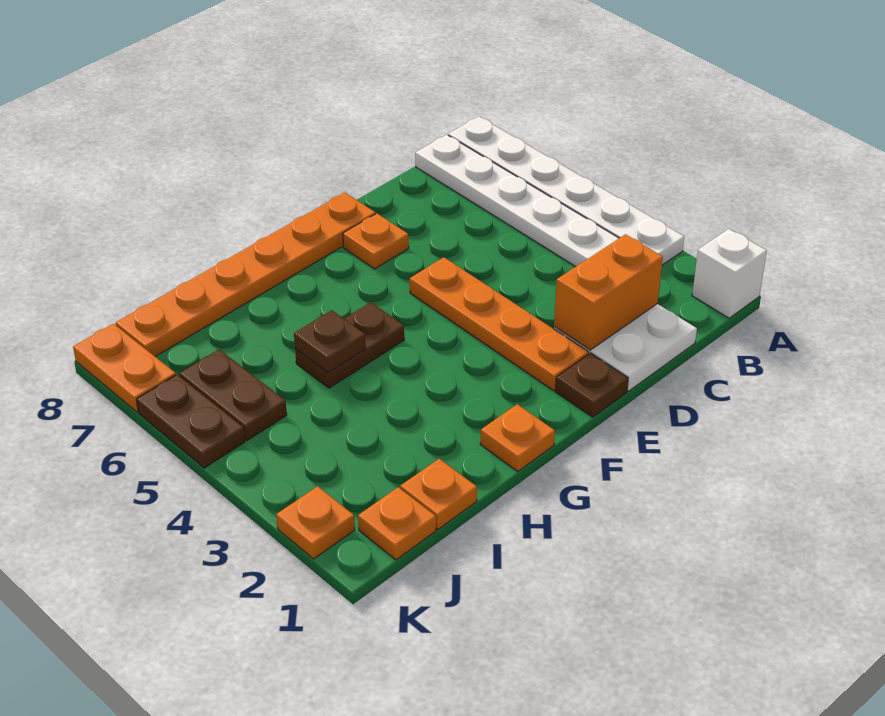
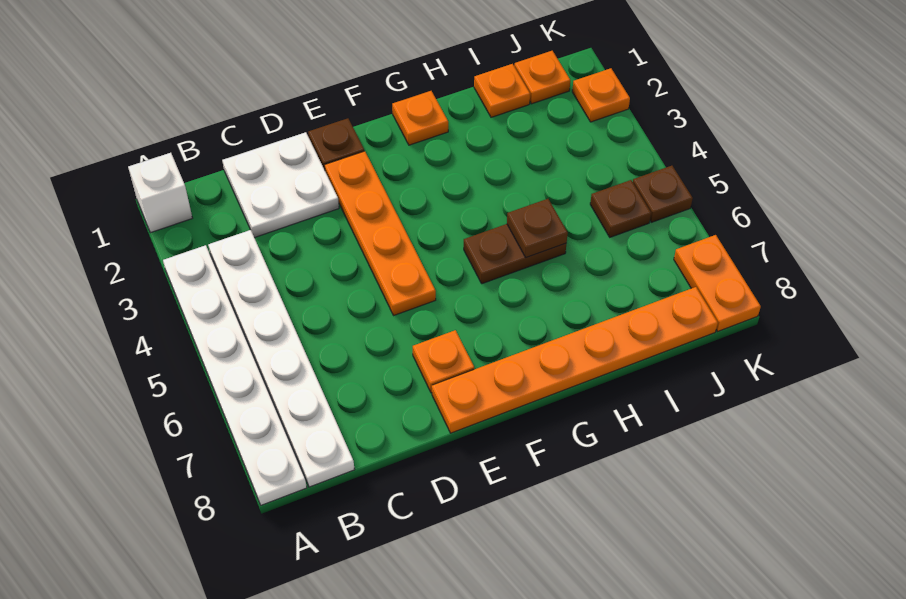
orange 1x2 brick [554,234,663,350] -> none
brown 1x2 plate [179,350,287,441] -> brown 1x1 plate [590,180,651,237]
brown 1x2 plate [136,374,245,468] -> brown 1x1 plate [633,166,693,222]

